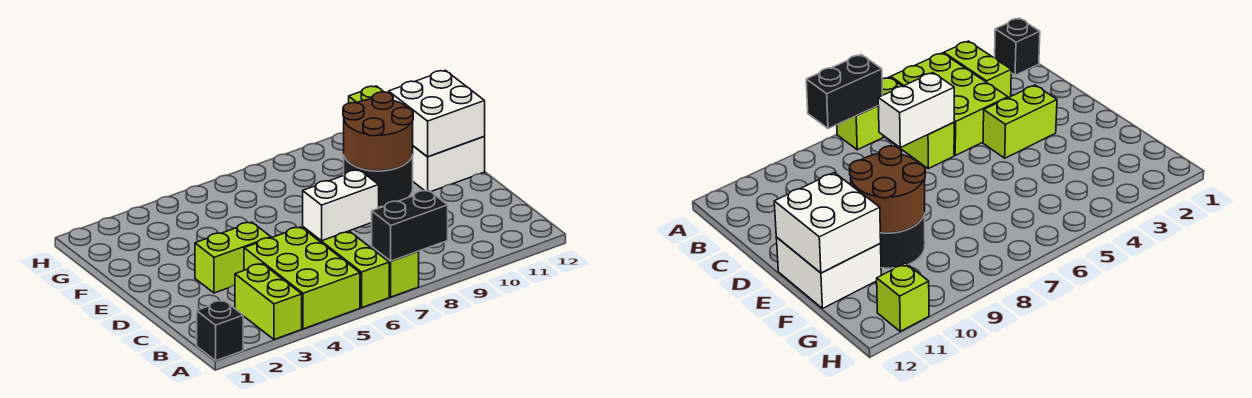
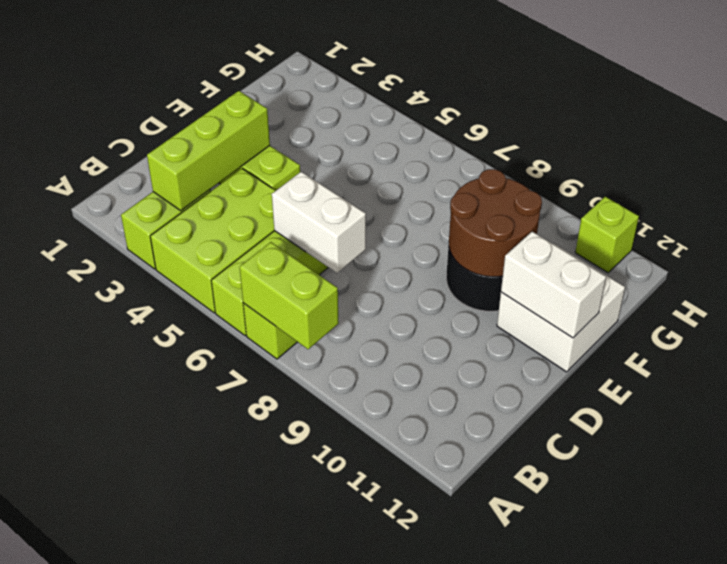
black 1x1 brick [197,301,243,361] -> none
black 1x2 brick [372,190,448,261] -> lime 1x2 brick [240,242,339,349]
none -> lime 1x3 brick [147,91,270,211]
white 2x2 brick [389,70,485,157] -> white 1x2 brick [501,231,606,338]

